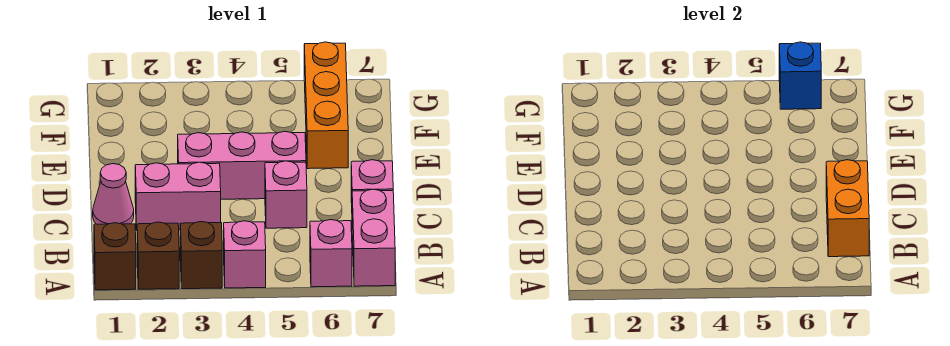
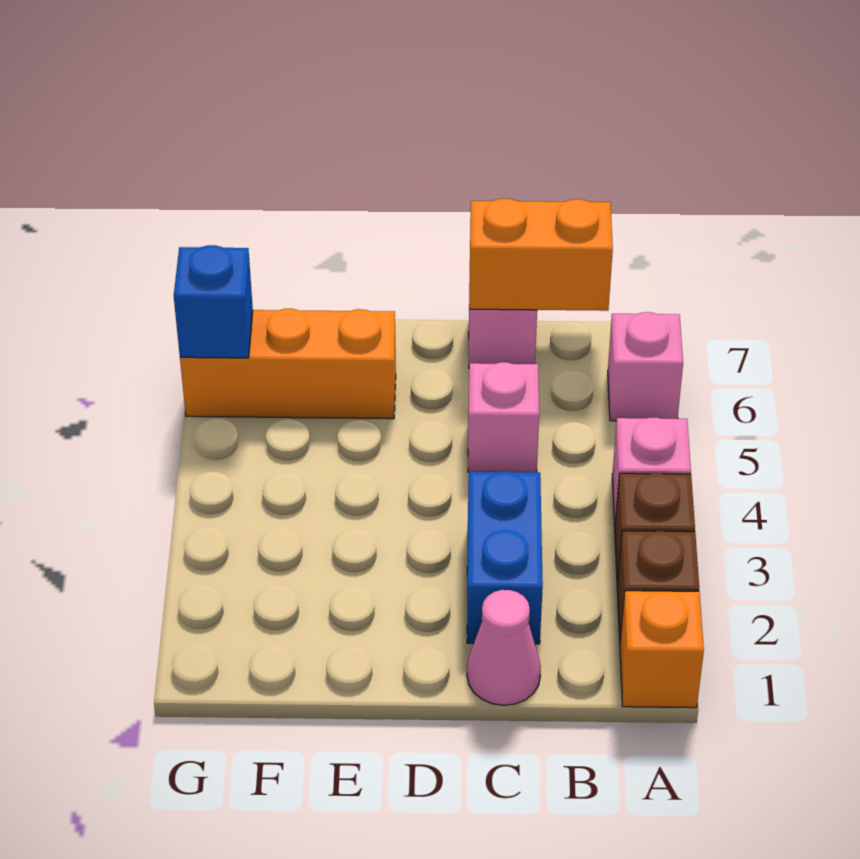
brown 1x1 brick [94,223,136,290] -> orange 1x1 brick [620,591,704,708]
pink 1x2 brick [352,189,395,286] -> none
pink 1x2 brick [135,162,221,230] -> blue 1x2 brick [467,472,543,644]
pink 1x3 brick [178,131,306,199] -> none

